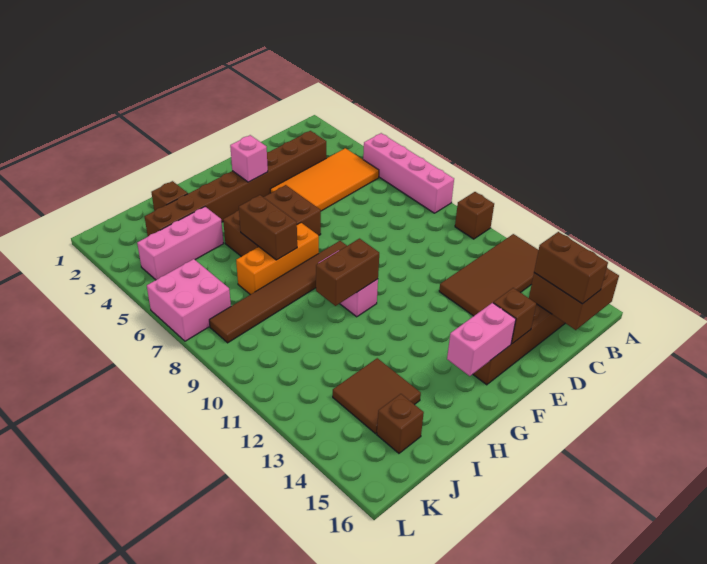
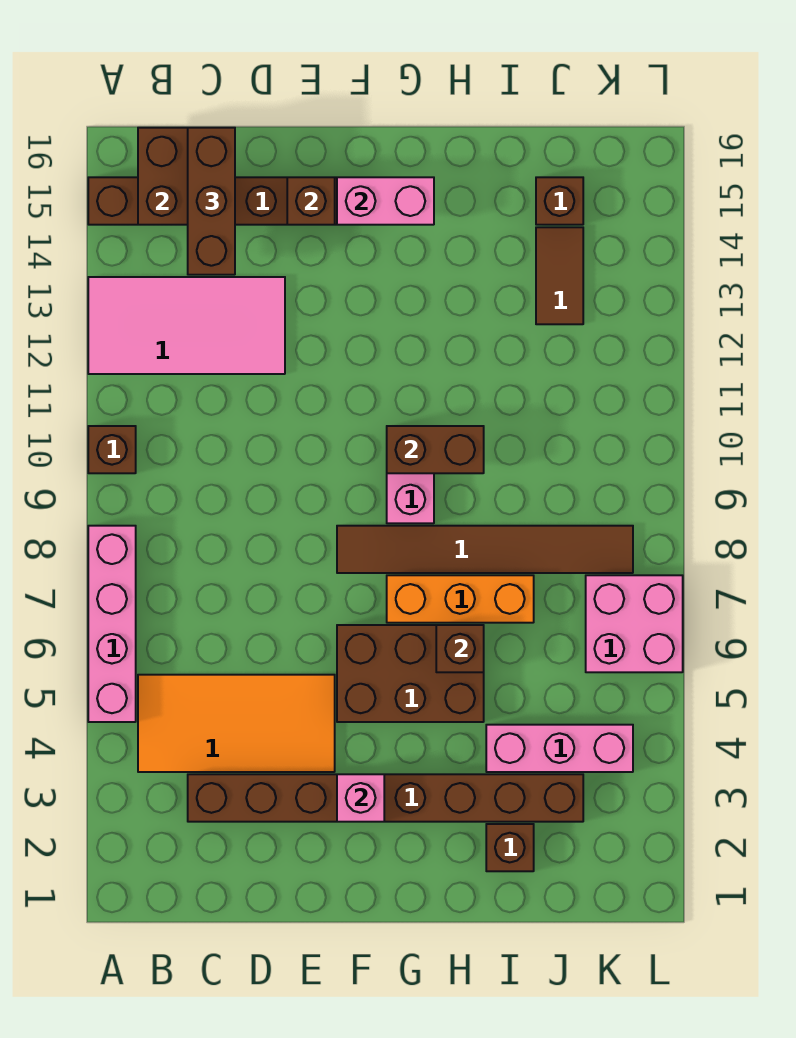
brown 2x4 tile [439,234,538,316] -> pink 2x4 tile [88,277,285,374]
brown 1x2 brick [534,232,608,304] -> brown 1x3 brick [188,128,235,275]
brown 1x2 brick [239,195,297,260] -> brown 1x1 brick [436,625,484,672]
brown 2x2 tile [333,358,421,434] -> brown 1x2 tile [536,227,583,324]

